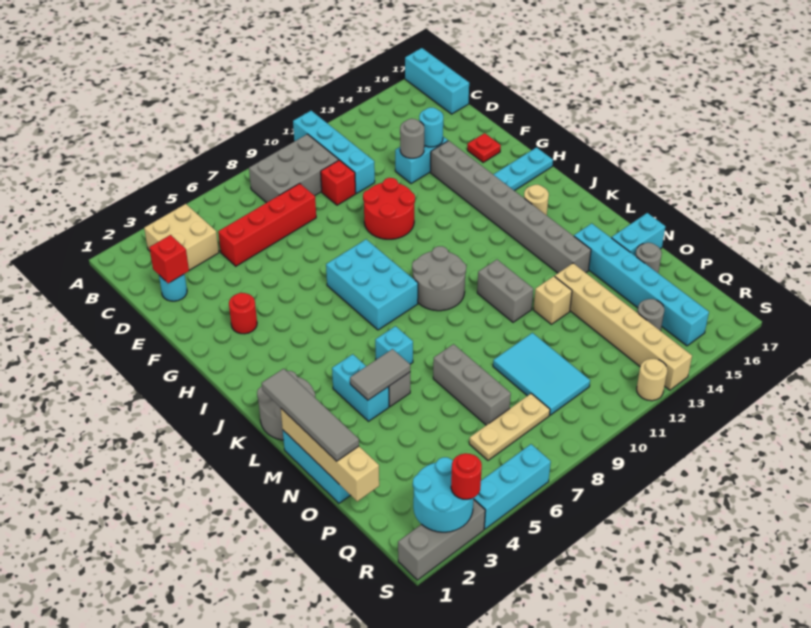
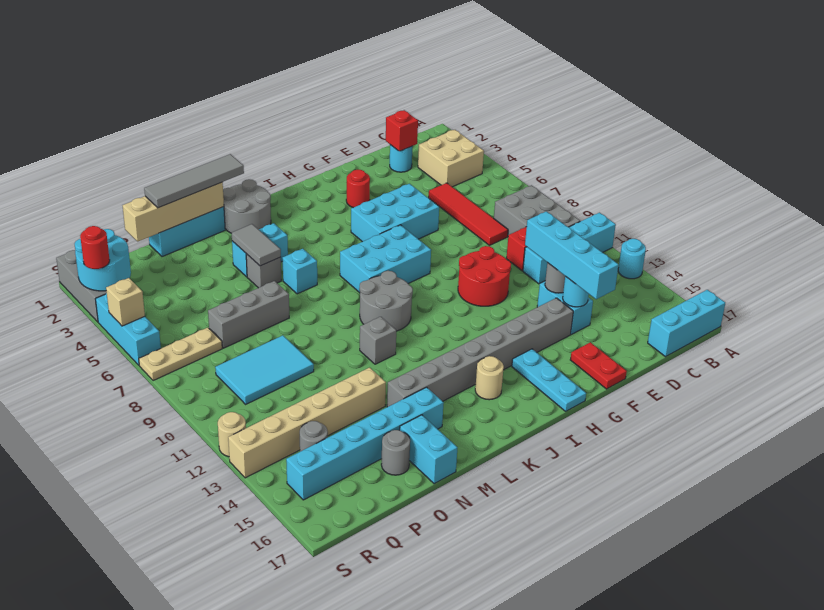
none -> cyan 1x1 round brick [618,239,646,279]
red 1x4 brick [218,183,316,266] -> red 1x4 tile [429,183,508,245]
none -> cyan 1x4 brick [525,211,619,299]
none -> cyan 2x3 brick [351,184,439,242]
red 1x1 plate [467,133,501,163] -> red 1x2 plate [570,342,627,389]
grey 1x2 brick [477,260,533,322] -> grey 1x1 brick [360,317,396,364]
tan 1x1 brick [533,276,572,324] -> tan 1x1 brick moved to [106,278,145,326]
tan 1x3 plate [469,394,550,460] -> tan 1x3 plate turned to [139,328,222,381]

